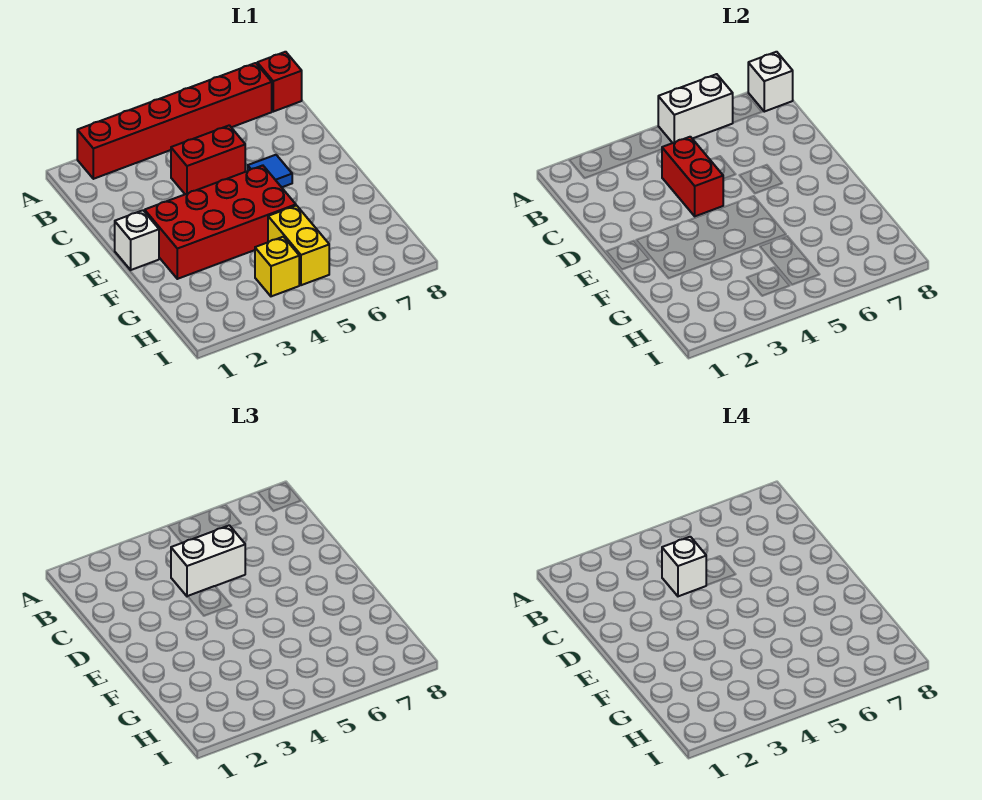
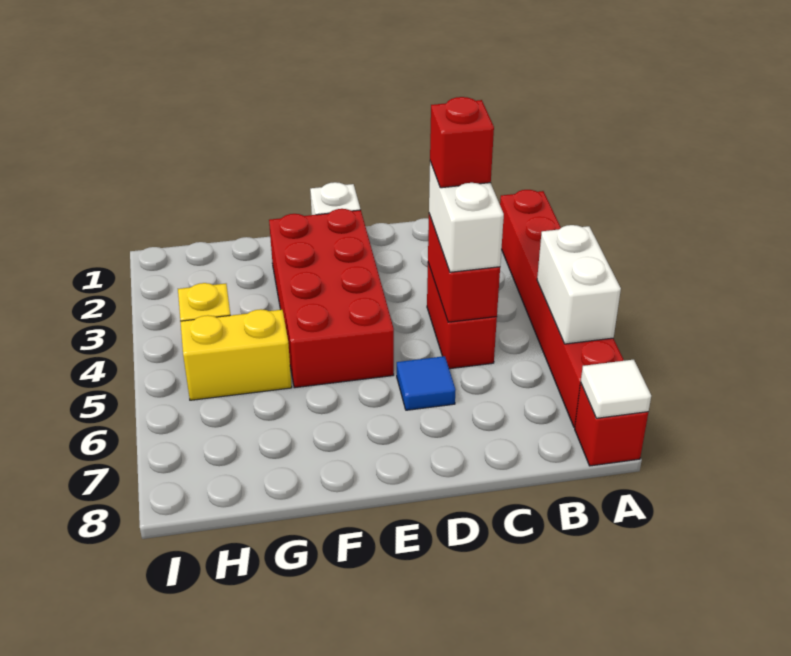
white 1x1 brick [748,52,793,112] -> white 1x1 tile [581,360,651,418]
red 1x2 brick [662,137,723,216] -> red 1x2 brick turned to [428,214,500,322]
white 1x1 brick [662,537,706,596] -> red 1x1 brick [430,97,494,188]

